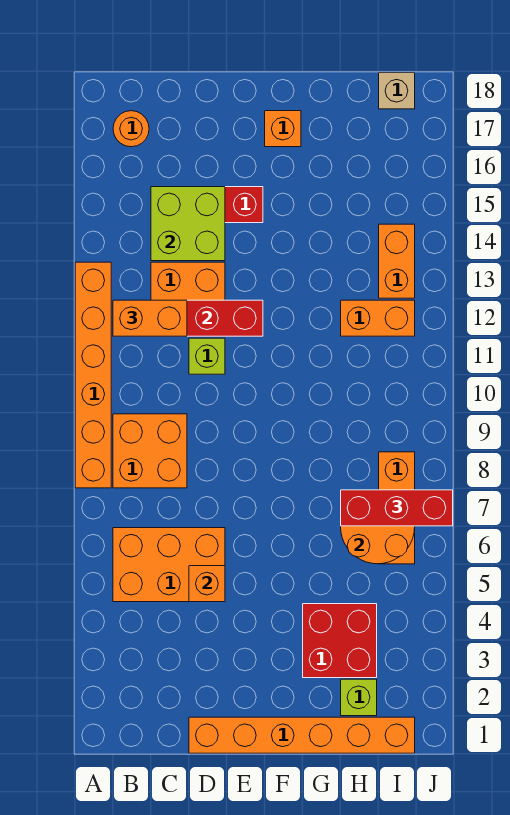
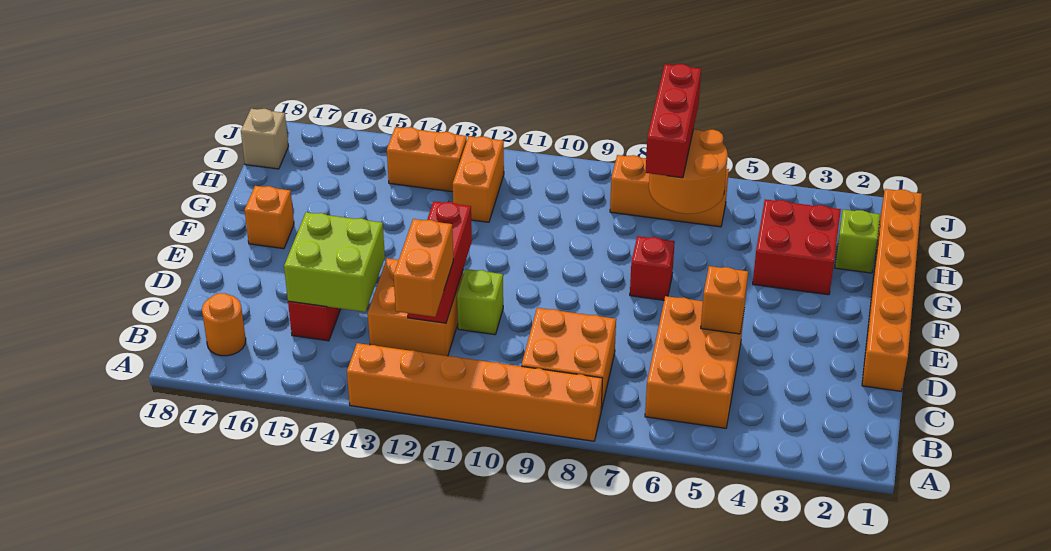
none -> red 1x1 brick [630,236,675,300]

